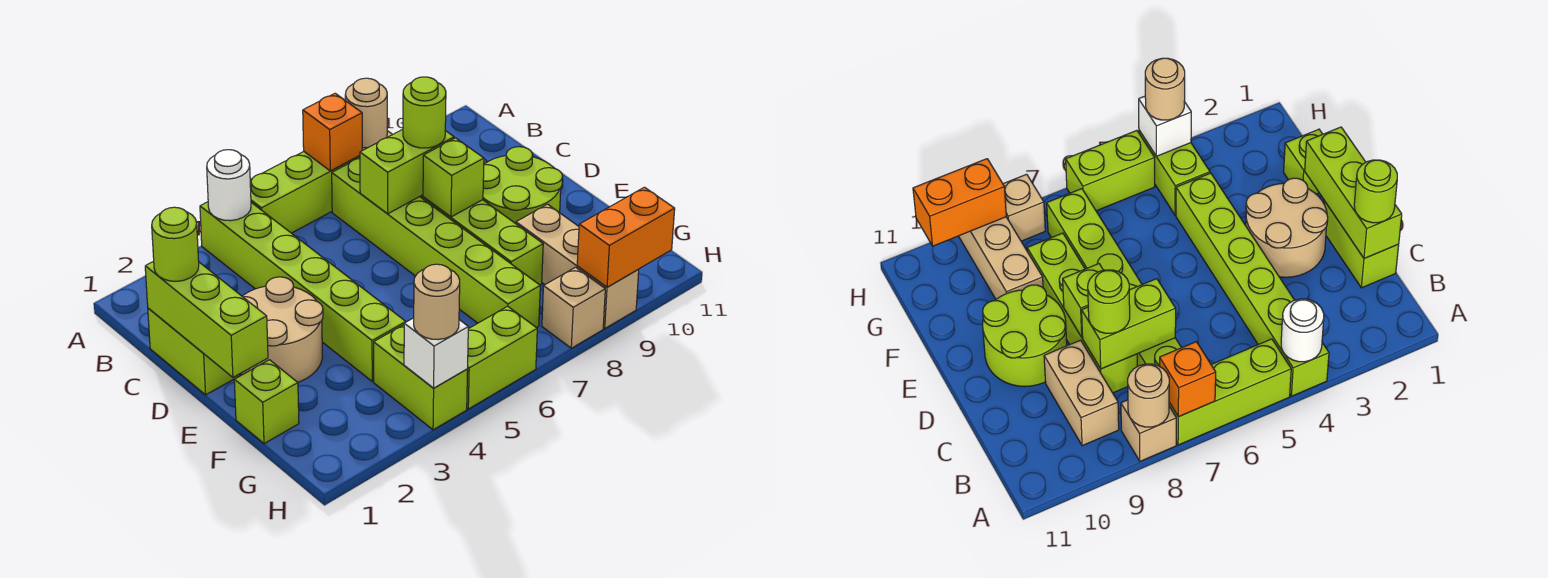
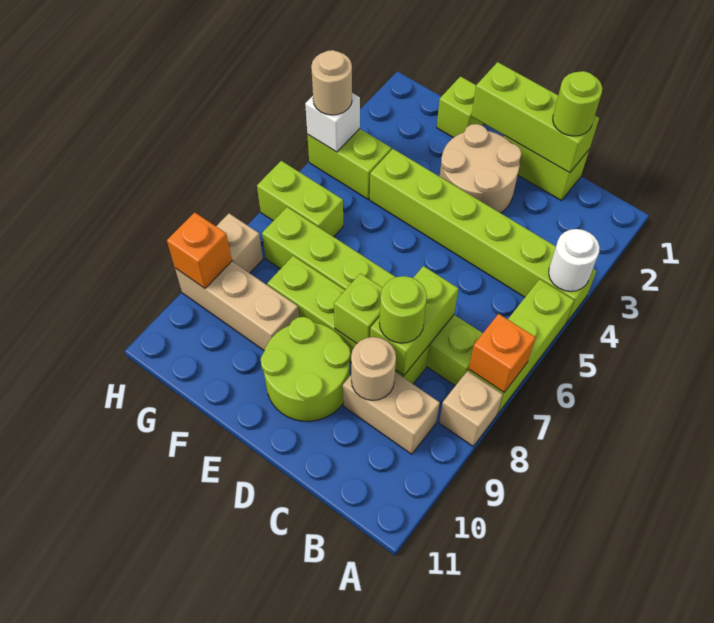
tan 1x1 round brick [345,78,387,148] -> tan 1x1 round brick moved to [351,337,396,400]
lime 1x2 brick [467,306,537,409] -> lime 1x2 brick turned to [257,161,343,237]
orange 1x2 brick [577,187,675,287] -> orange 1x1 brick [167,213,232,288]

